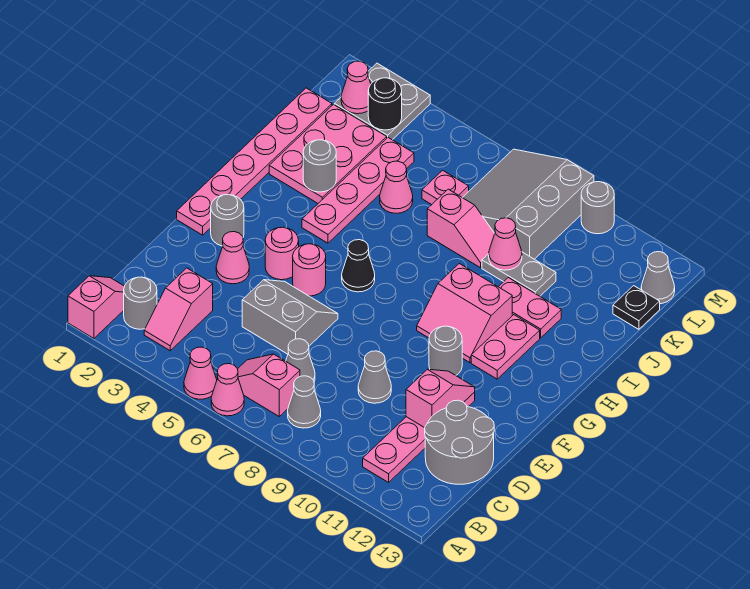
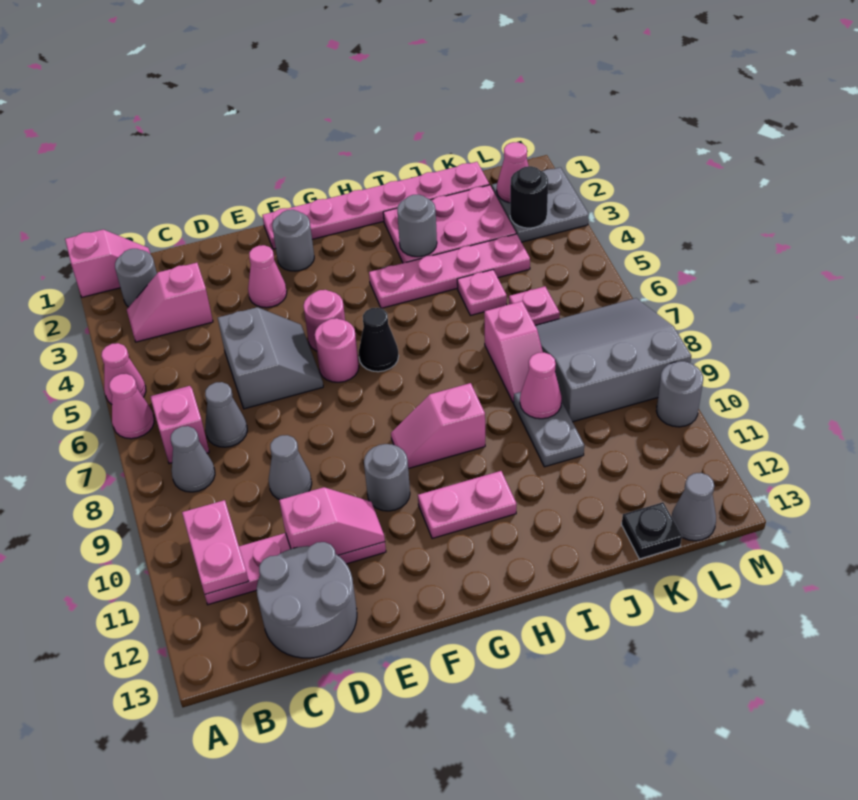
pink 1x1 round brick [265,227,299,280] -> pink 1x1 round brick moved to [315,318,359,382]
pink 2x2 slope [417,264,512,363] -> pink 1x2 slope [391,383,485,469]
pink 1x2 plate [499,278,561,338] -> pink 1x2 plate moved to [182,500,249,594]
pink 1x1 cone [380,161,413,213] -> pink 1x1 plate [457,270,507,316]

